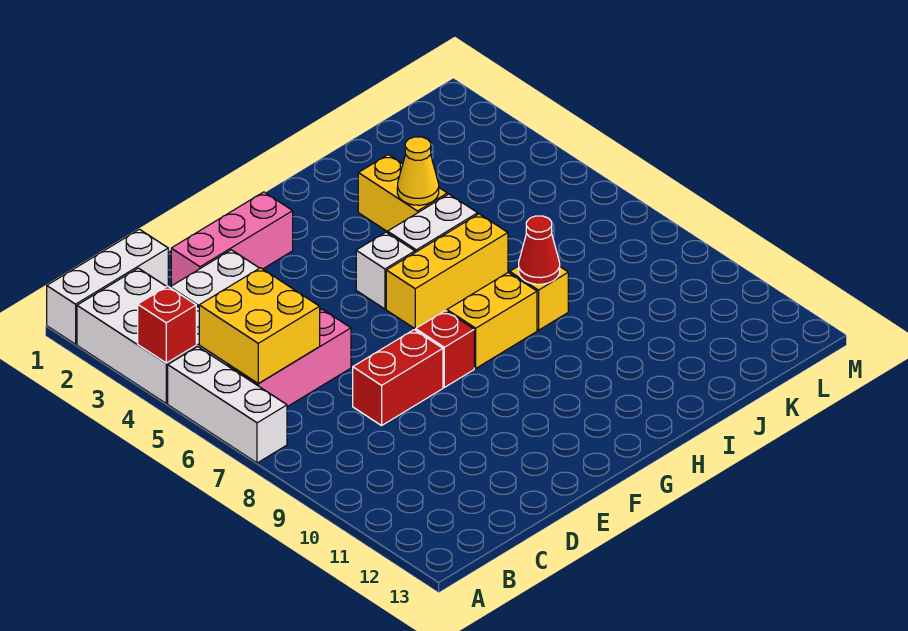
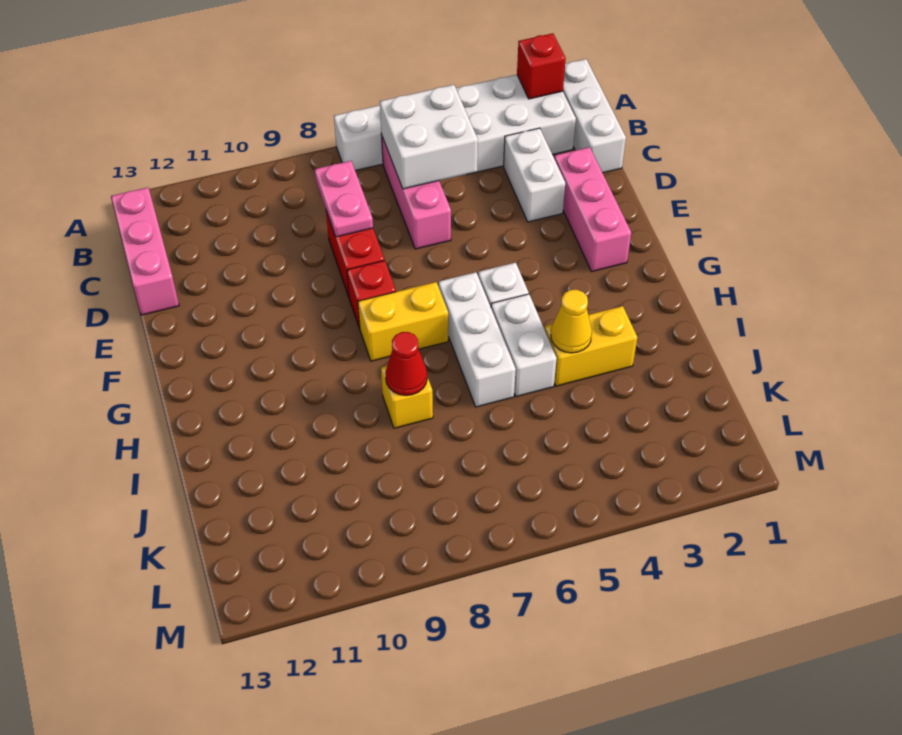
red 1x1 brick [138,286,196,363] -> red 1x1 brick moved to [517,33,566,99]
yellow 2x2 brick [199,268,320,384] -> white 2x2 brick [380,85,478,189]
none -> pink 1x3 brick [111,188,179,315]
none -> pink 1x2 plate [315,161,373,237]
yellow 1x3 brick [386,214,508,329] -> white 1x3 brick [439,272,516,407]
yellow 1x2 brick [447,272,537,368] -> yellow 1x2 brick turned to [358,282,448,361]

